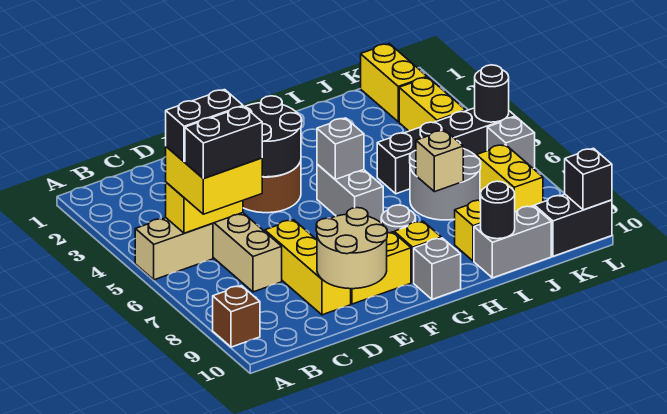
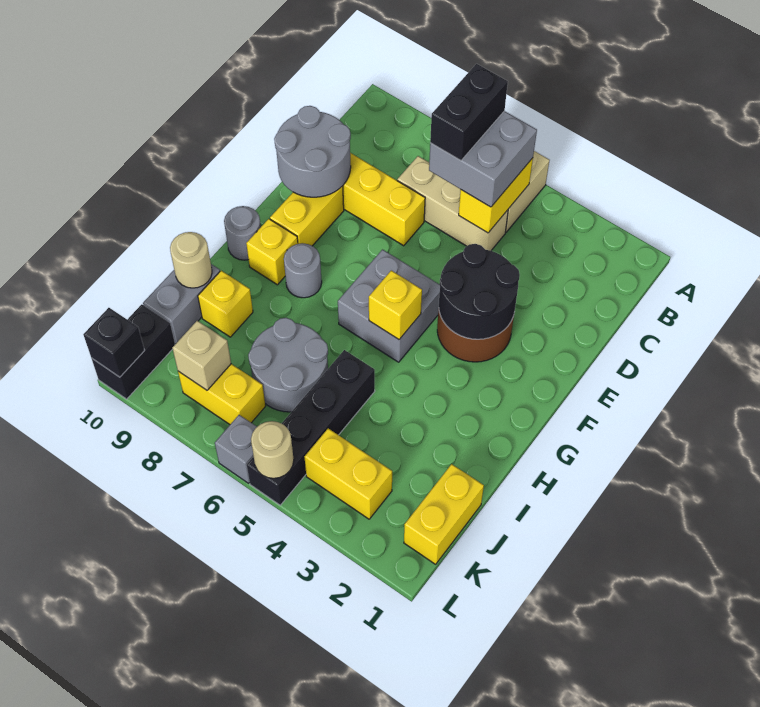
brown 1x1 brick [213,286,260,347] -> none
yellow 2x2 brick [166,147,262,214] -> grey 2x2 brick [429,111,537,207]
black 1x2 brick [166,90,243,162] -> none
tan 2x2 round brick [316,208,387,289] -> grey 2x2 round brick [274,106,351,197]
grey 1x2 brick [317,164,383,223] -> grey 2x2 brick [338,250,440,362]
grey 1x1 brick [317,118,364,179] -> yellow 1x1 brick [369,270,422,339]
grey 1x1 brick [414,238,461,299] -> grey 1x1 round brick [224,206,261,260]
tan 1x1 brick [416,130,463,192] -> tan 1x1 brick moved to [172,321,231,390]
black 1x1 round brick [481,181,515,239] -> tan 1x1 round brick [170,232,212,288]
yellow 1x2 brick [361,44,427,122] -> yellow 1x2 brick turned to [404,464,484,564]
black 1x1 round brick [475,65,509,122] -> tan 1x1 round brick [251,421,294,478]

